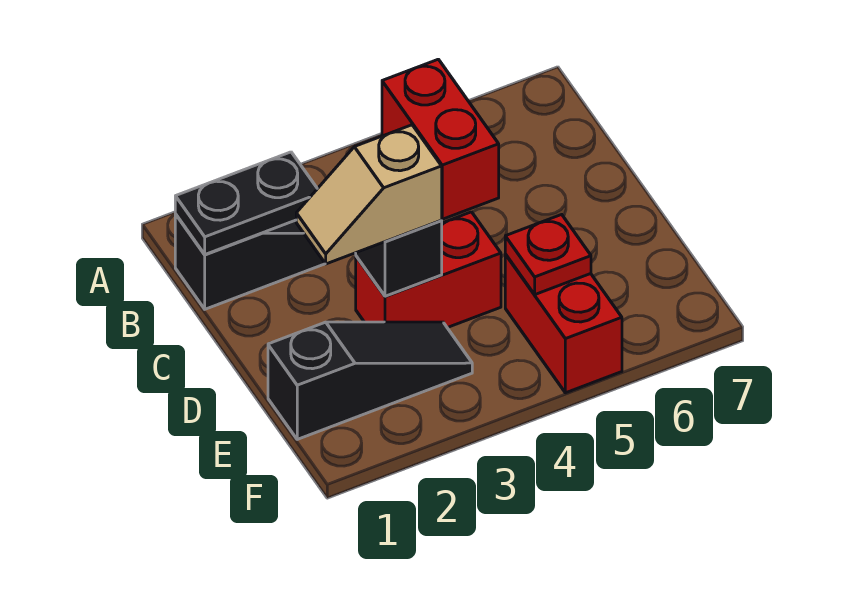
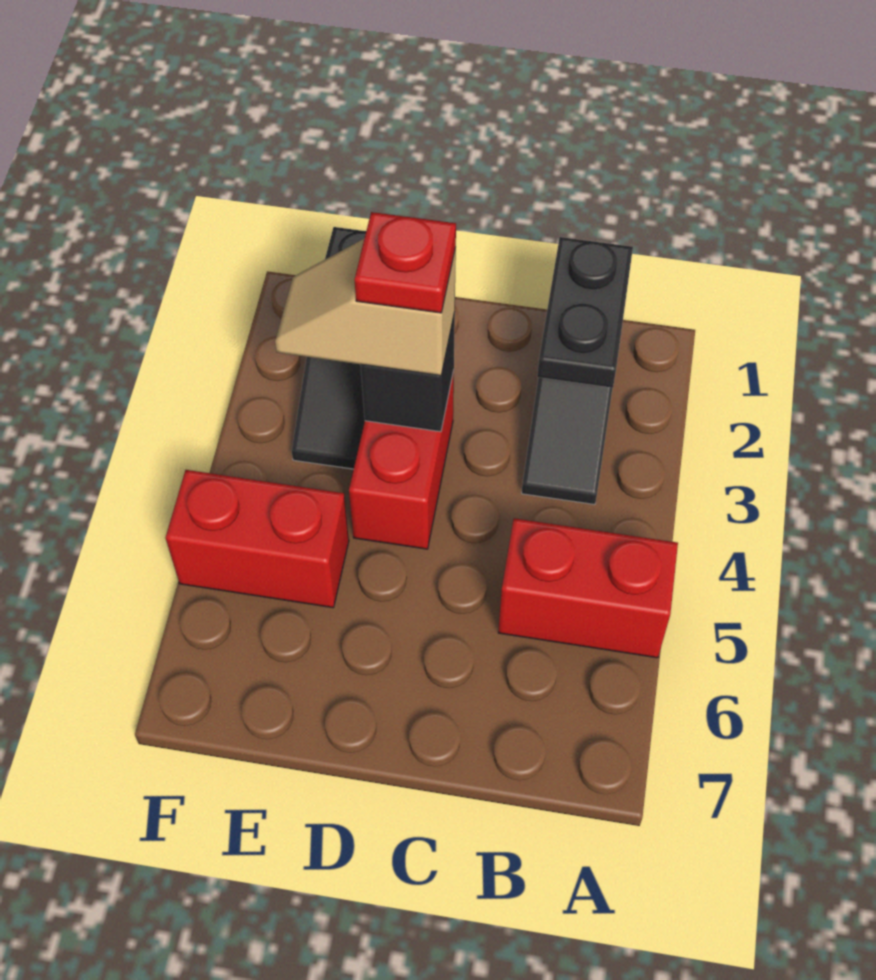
tan 1x2 slope [296,125,442,264] -> tan 1x2 slope turned to [275,239,456,376]
red 1x1 plate [505,215,591,295] -> red 1x1 plate moved to [354,212,456,313]

